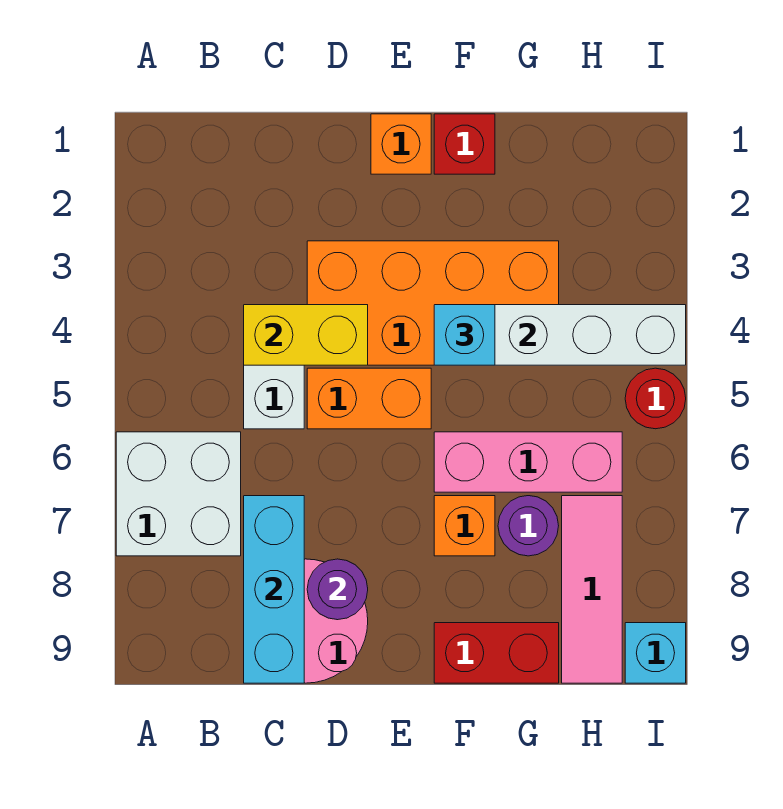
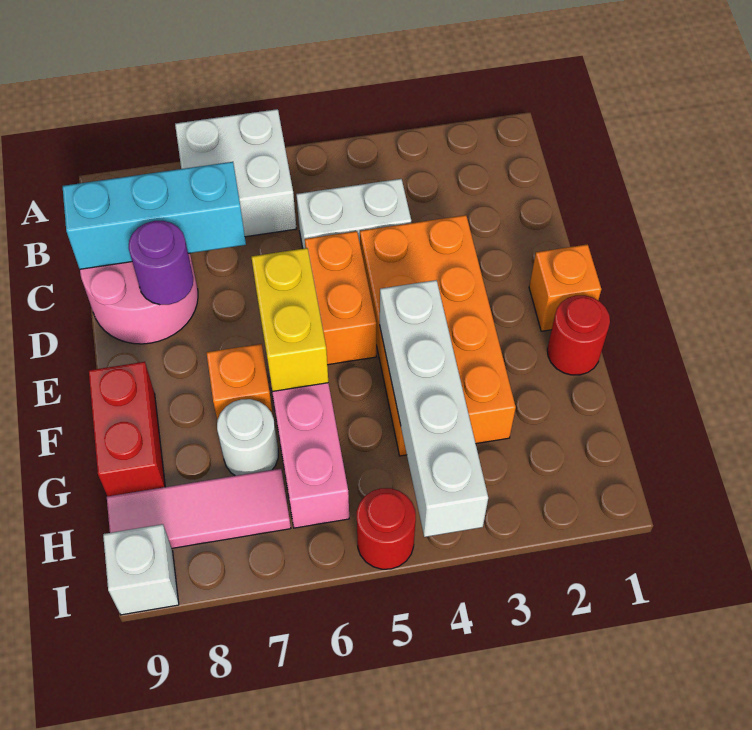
yellow 1x2 brick [244,305,368,365] -> yellow 1x2 brick moved to [251,248,328,392]
red 1x1 brick [434,114,495,174] -> red 1x1 round brick [547,295,610,375]
cyan 1x1 brick [434,305,495,365] -> none
purple 1x1 round brick [498,496,559,556] -> white 1x1 round brick [217,399,278,476]
cyan 1x1 brick [625,623,686,683] -> white 1x1 brick [103,524,179,615]

